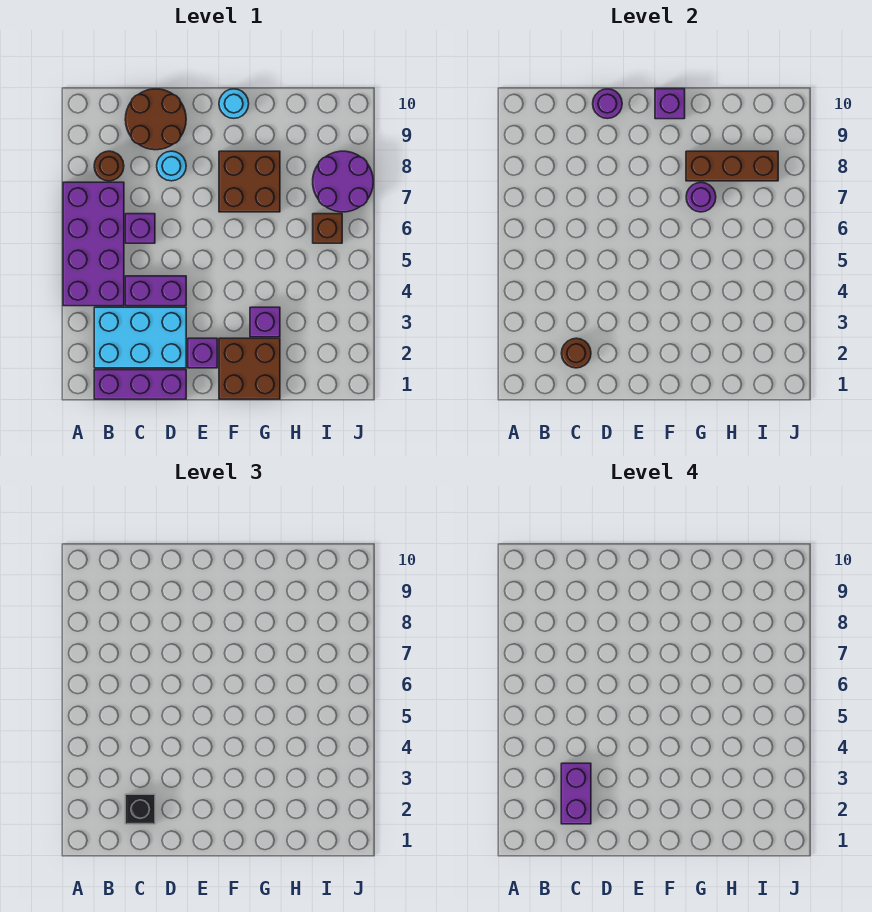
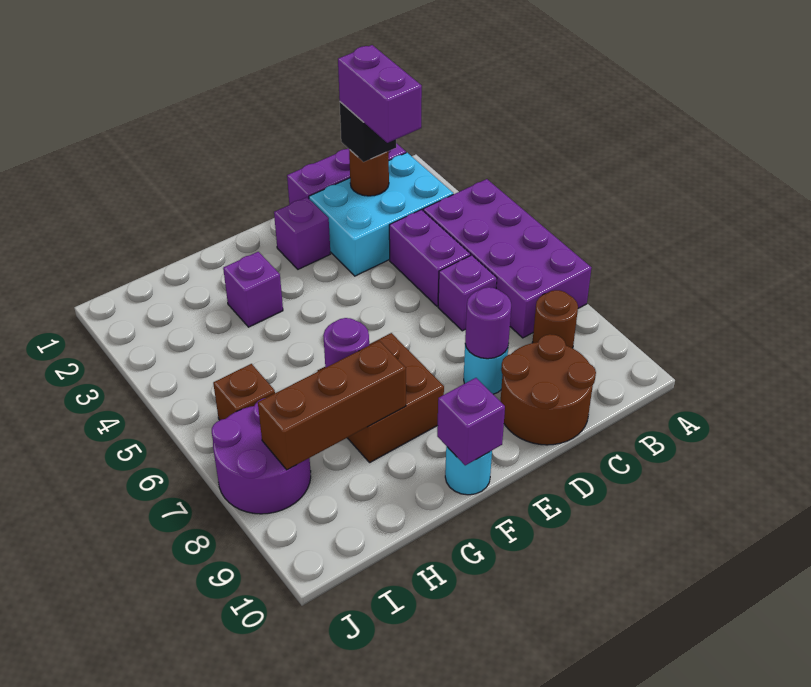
purple 1x2 brick [125,276,186,306] -> purple 1x2 brick turned to [389,210,470,306]
purple 1x1 round brick [593,89,622,118] -> purple 1x1 round brick moved to [465,287,511,359]
brown 2x2 brick [219,338,280,399] -> none

